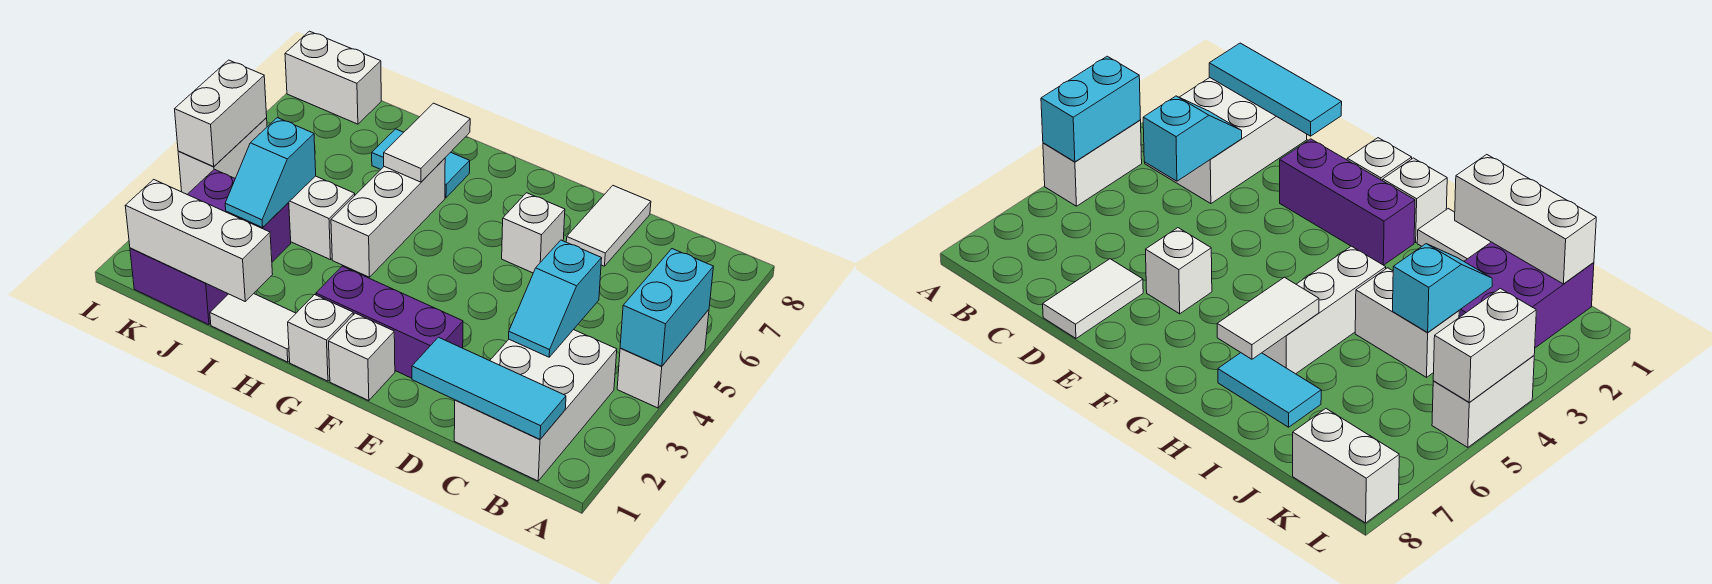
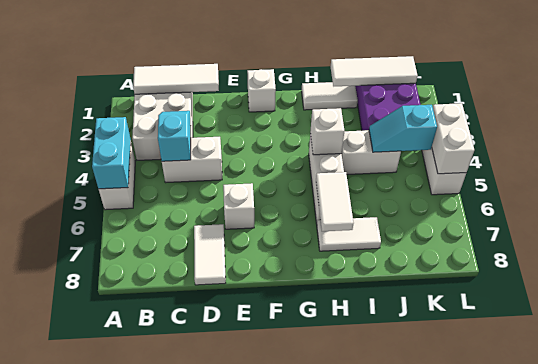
cyan 1x3 tile [412,337,566,439] -> white 1x3 tile [133,64,219,94]
purple 1x3 brick [316,266,463,378] -> none
white 1x1 brick [288,295,353,381] -> white 1x1 brick moved to [310,108,344,155]
cyan 1x2 tile [372,129,470,198] -> white 1x2 tile [317,217,381,251]
white 1x3 brick [125,179,273,301] -> white 1x3 tile [331,56,418,86]
cyan 1x2 slope [225,118,316,228] -> cyan 1x2 slope turned to [369,105,437,152]
white 1x2 brick [285,31,381,124] -> white 1x2 brick moved to [162,137,222,183]

